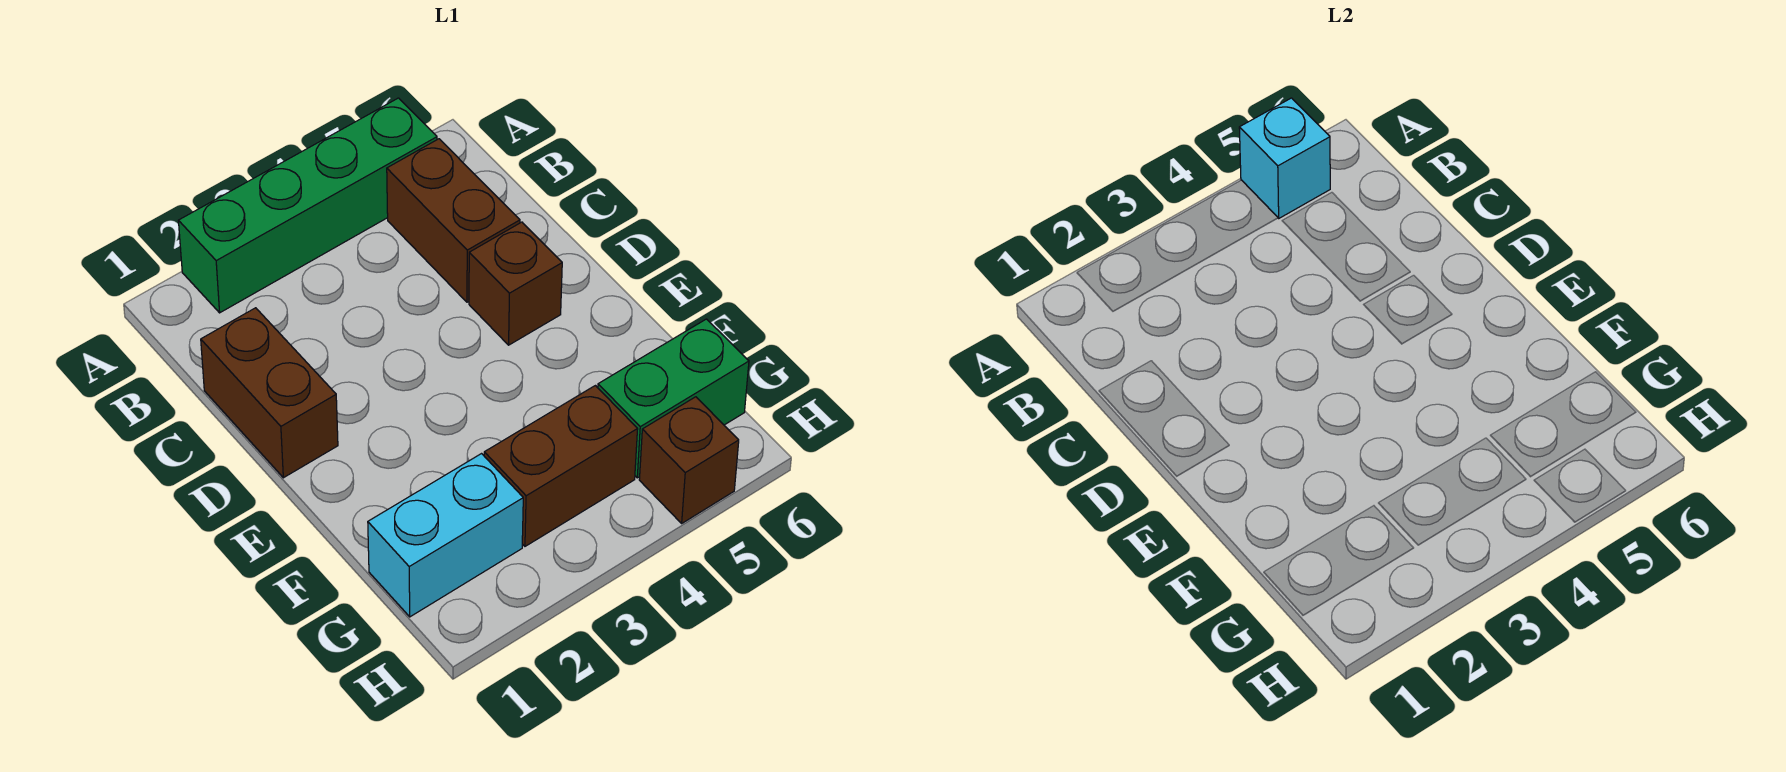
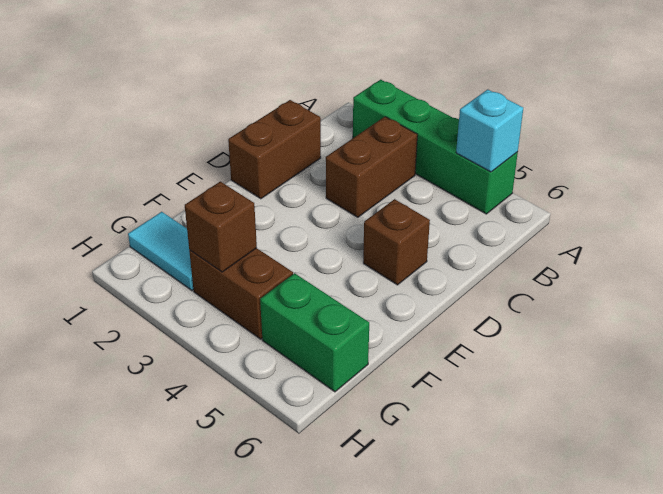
brown 1x2 brick [387,139,520,302] -> brown 1x2 brick moved to [326,117,418,217]
cyan 1x2 brick [368,454,523,617] -> cyan 1x2 tile [128,212,193,291]
brown 1x1 brick [639,397,739,523] -> brown 1x1 brick moved to [185,182,257,272]

